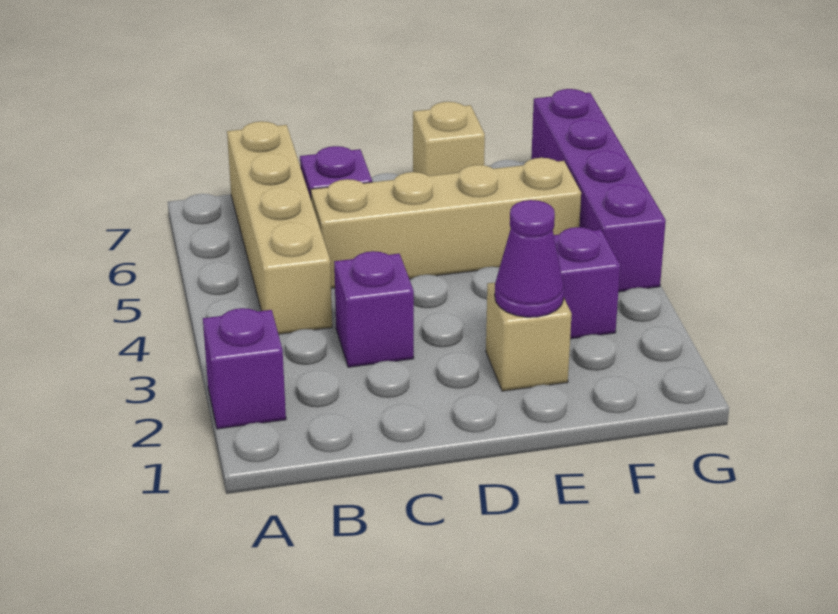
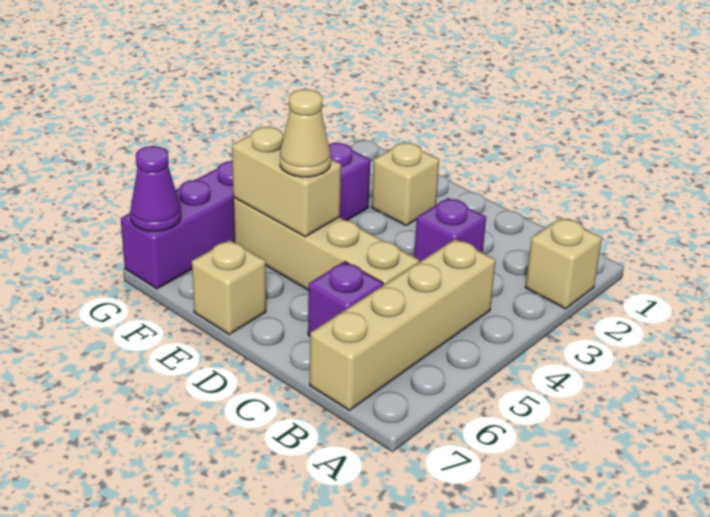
purple 1x1 brick [203,308,286,429] -> tan 1x1 brick [525,218,602,309]
purple 1x1 cone [495,200,564,317] -> purple 1x1 cone moved to [130,146,181,231]
none -> tan 1x2 brick [232,127,341,237]
none -> tan 1x1 cone [280,89,331,177]

